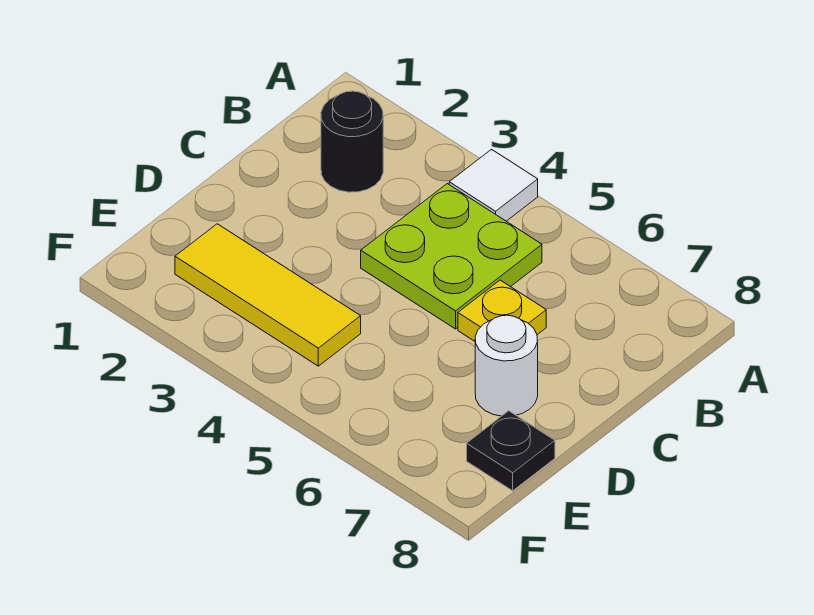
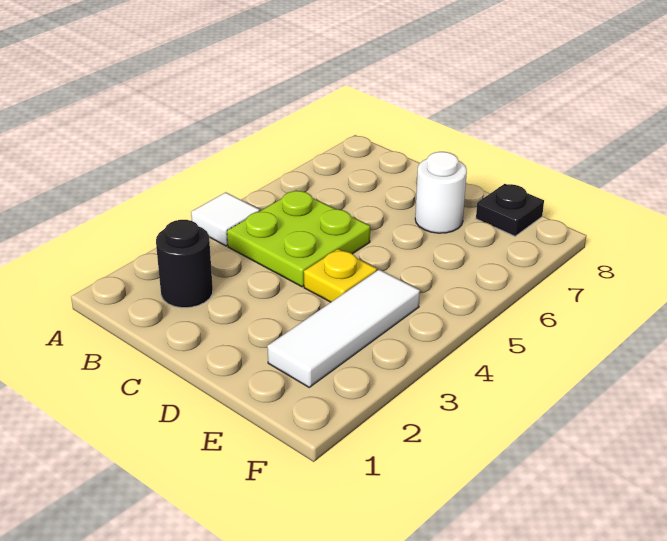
yellow 1x1 plate [458,280,546,341] -> yellow 1x1 plate moved to [304,249,377,302]
yellow 1x3 tile [175,224,361,366] -> white 1x3 tile [267,270,420,387]

